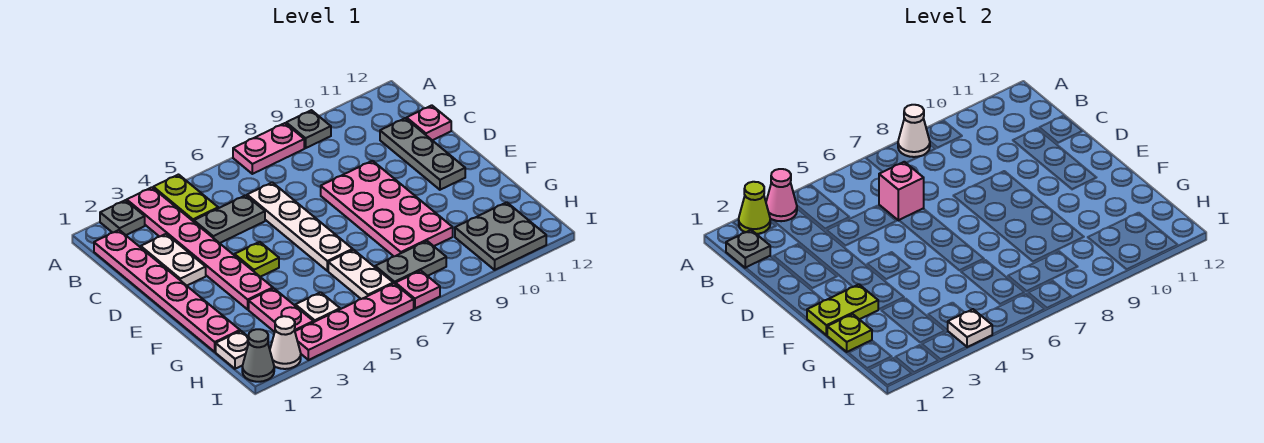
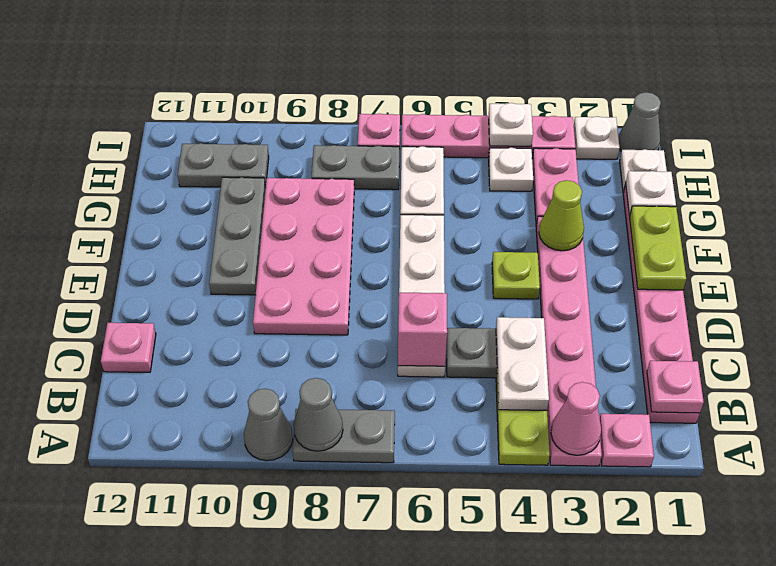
grey 1x1 plate [100,200,145,235] -> pink 1x1 plate [600,414,654,467]
lime 1x1 cone [739,182,770,234] -> lime 1x1 cone moved to [539,180,584,251]
pink 1x2 plate [233,123,304,174] -> grey 1x2 plate [293,409,395,463]
white 1x1 cone [898,105,930,157] -> grey 1x1 cone [294,378,343,451]
grey 1x1 plate [286,110,331,148] -> grey 1x1 cone [244,389,293,461]
grey 1x1 plate [726,230,770,268] -> pink 1x1 plate [647,361,704,413]
white 1x2 plate [141,234,206,286] -> white 1x2 plate moved to [496,317,549,410]
grey 1x3 plate [380,118,465,190] -> grey 1x3 plate moved to [209,177,266,295]
lime 1x2 plate [807,284,878,335] -> lime 1x2 plate turned to [630,206,686,290]
lime 1x1 plate [827,314,872,352] -> white 1x1 plate [626,171,676,216]
grey 2x2 plate [455,202,546,270] -> grey 1x2 plate [177,143,269,187]
white 1x1 cone [270,316,301,369] -> white 1x1 plate [574,116,620,159]

